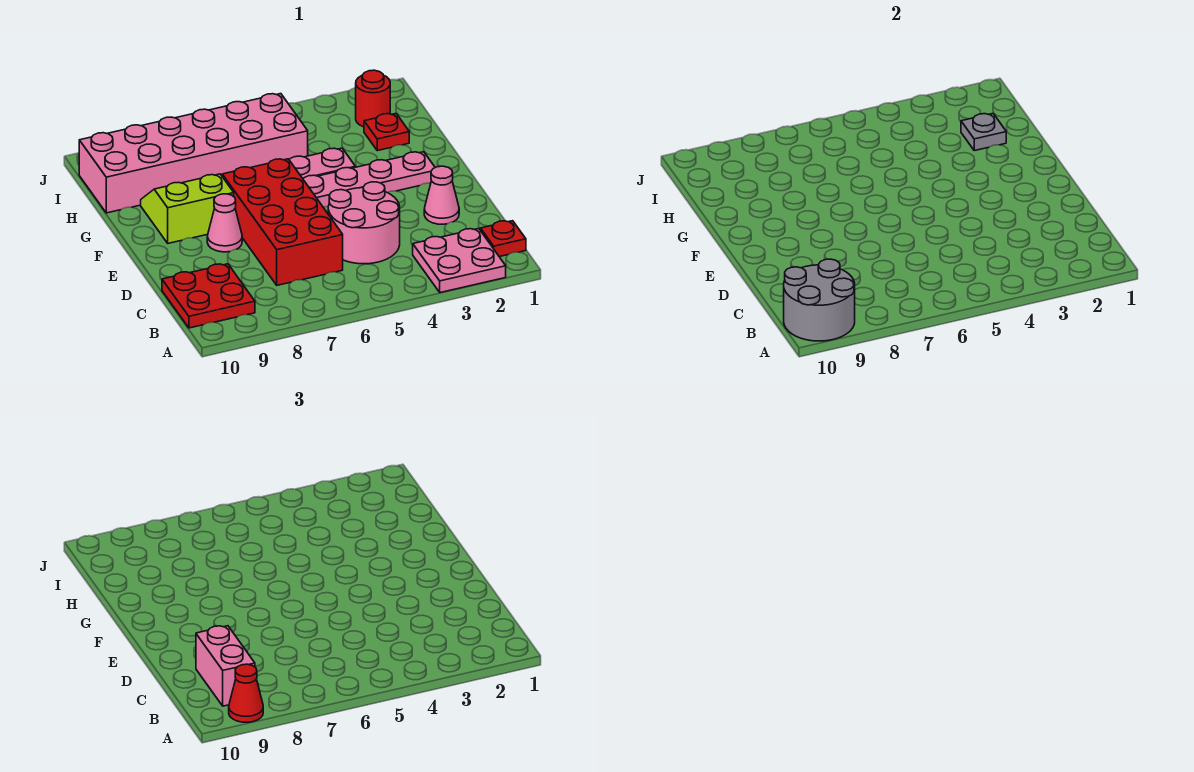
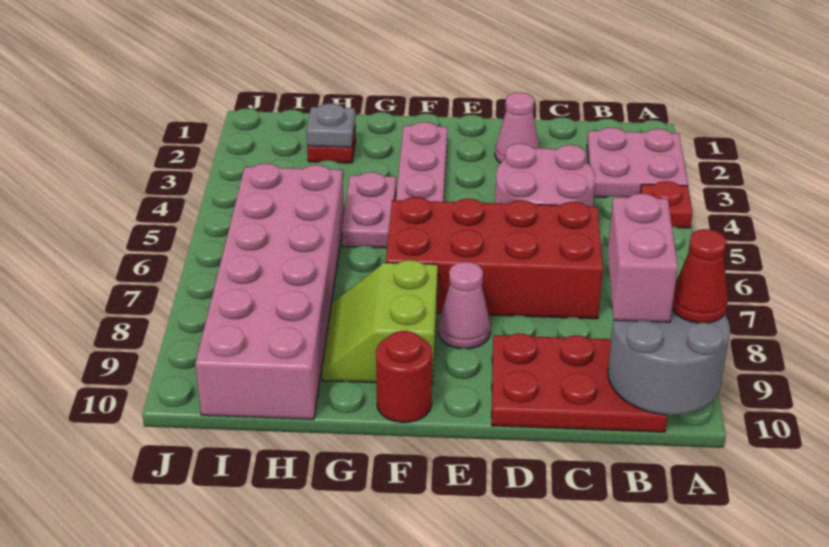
red 1x1 plate [481,221,526,257] -> red 1x1 plate moved to [640,181,692,228]
red 2x2 plate [162,264,255,328] -> red 2x3 plate [492,333,667,432]
pink 1x2 brick [196,626,255,706] -> pink 1x2 brick turned to [608,194,678,322]
red 1x1 round brick [356,70,390,127] -> red 1x1 round brick moved to [376,331,432,423]

